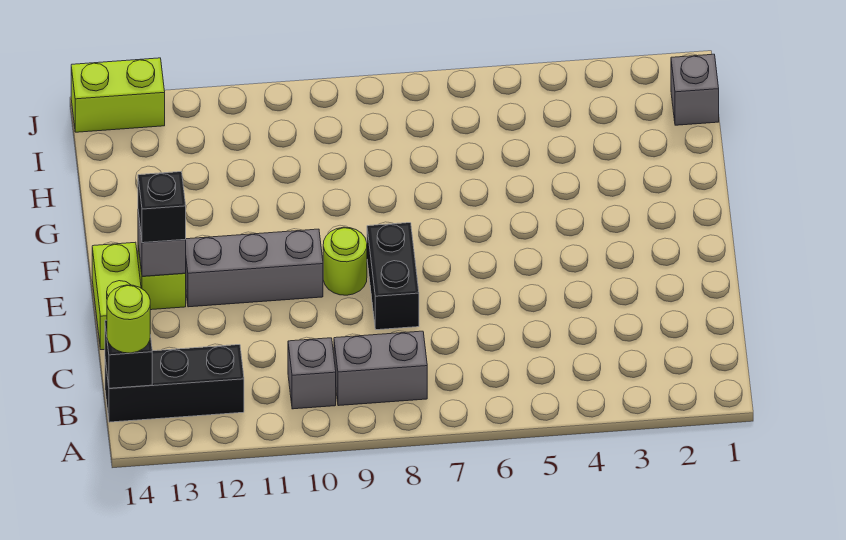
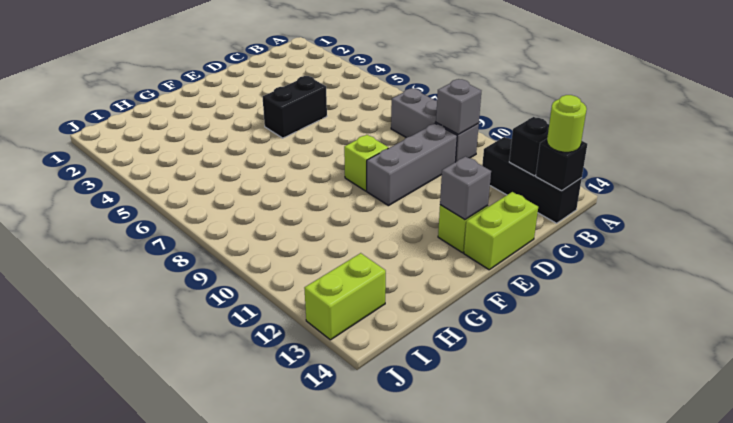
black 1x2 brick [367,223,419,330] -> black 1x2 brick moved to [262,76,327,138]
lime 1x1 round brick [323,227,367,295] -> lime 1x1 brick [344,135,388,191]
grey 1x3 brick [185,229,323,307] -> grey 1x3 brick turned to [367,123,457,206]
black 1x1 brick [138,172,186,243] -> black 1x1 brick moved to [509,117,549,176]
grey 1x1 brick [671,54,719,125] -> grey 1x1 brick moved to [436,79,481,134]
lime 1x2 brick [71,58,165,132] -> lime 1x2 brick turned to [304,253,386,340]

